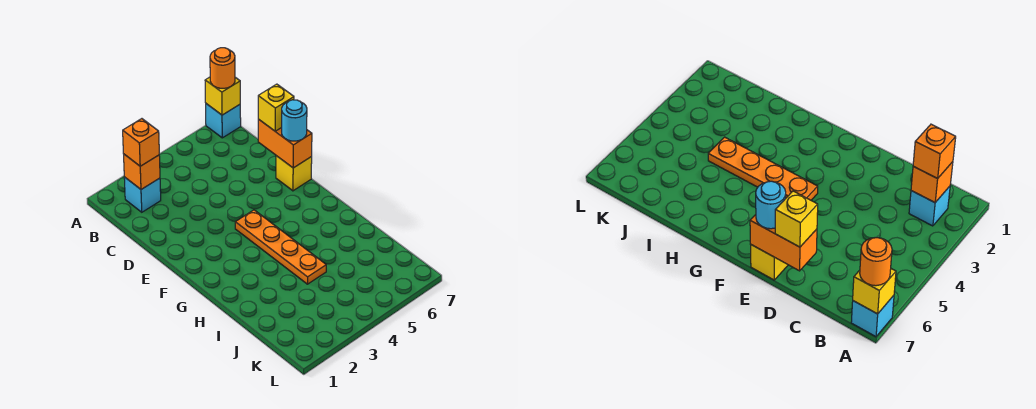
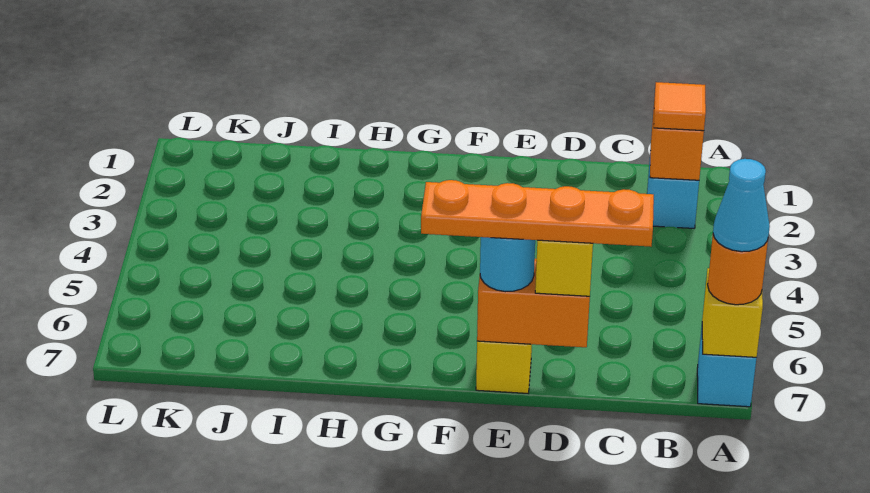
none -> cyan 1x1 cone [713,159,770,252]
orange 1x1 brick [123,119,159,166] -> orange 1x1 tile [654,82,706,131]
orange 1x4 plate [235,210,326,284] -> orange 1x4 plate moved to [421,180,654,247]

